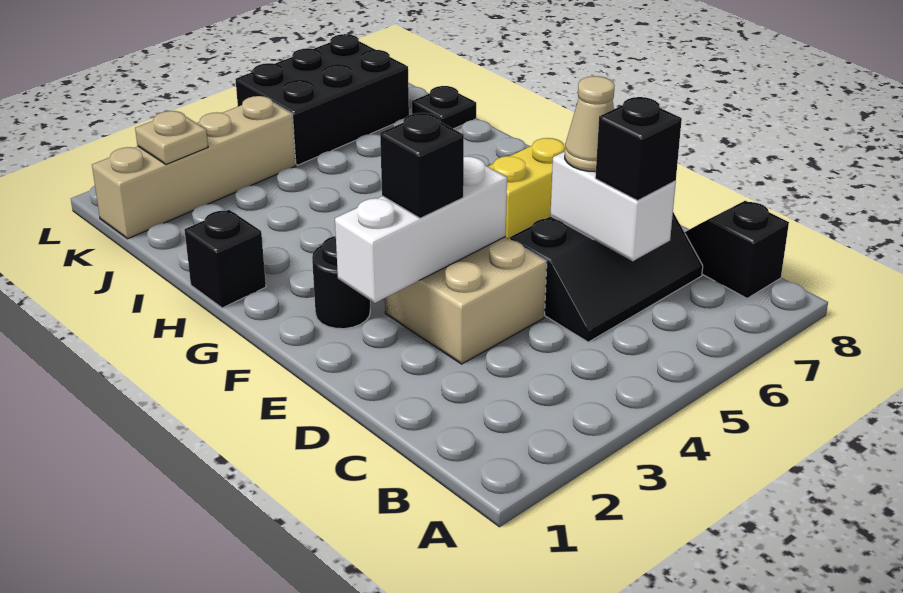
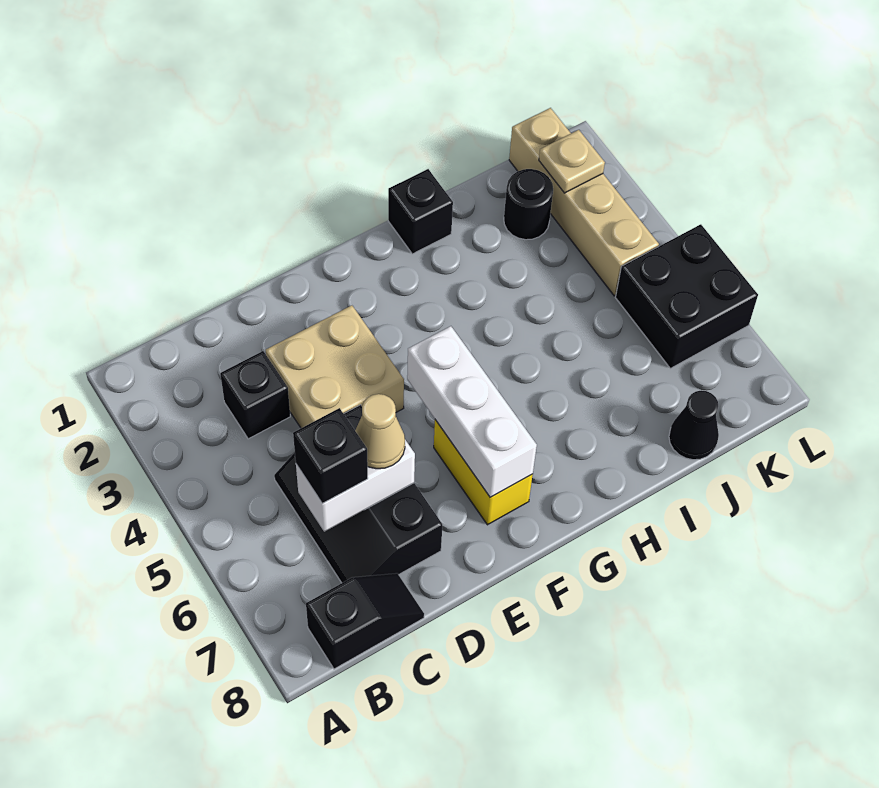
white 1x3 brick [335,156,507,303] -> white 1x3 brick moved to [407,326,537,497]
black 1x1 brick [380,113,464,218] -> black 1x1 brick moved to [220,351,290,439]
black 1x1 round brick [312,236,370,329] -> black 1x1 round brick moved to [504,169,553,240]
black 1x1 plate [412,86,476,129] -> black 1x1 cone [669,390,719,460]
black 2x3 brick [235,34,409,165] -> black 2x2 brick [616,224,758,368]

